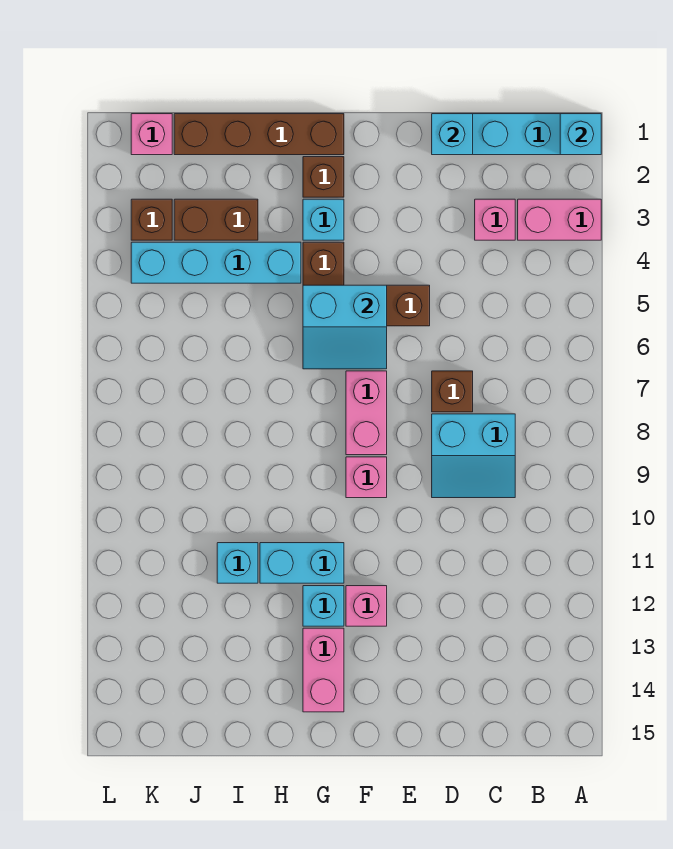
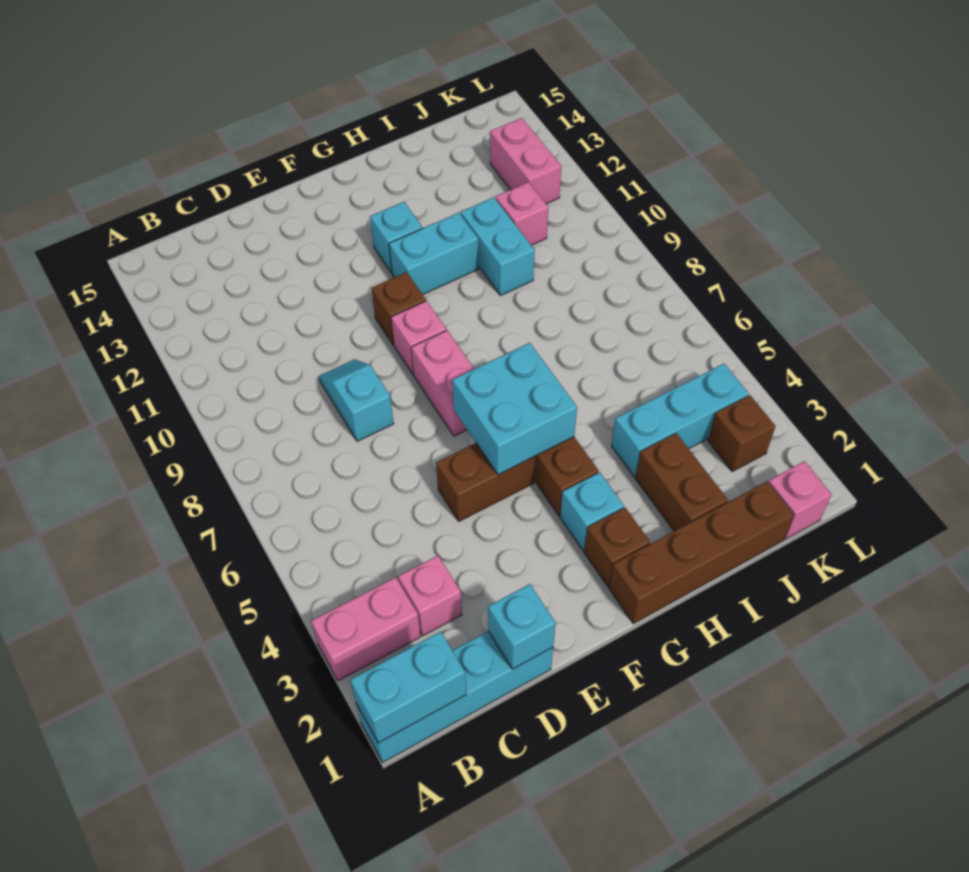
cyan 1x1 brick [560,114,601,155] -> cyan 1x2 brick [350,632,466,743]
cyan 2x2 slope [432,414,515,498] -> cyan 1x2 slope [319,359,394,441]
brown 1x1 brick [432,371,473,412] -> brown 1x1 brick moved to [371,272,426,345]
cyan 2x2 slope [303,285,387,369] -> cyan 2x2 brick [452,343,577,475]
pink 1x1 brick [346,586,387,626] -> pink 1x1 brick moved to [496,182,548,245]
pink 1x2 brick [303,628,344,712] -> pink 1x2 brick moved to [490,118,561,204]
cyan 1x4 brick [131,242,301,283] -> cyan 1x3 brick [611,364,749,477]
brown 1x2 brick [174,199,258,240] -> brown 1x2 brick turned to [635,433,728,531]
cyan 1x1 brick [217,543,258,583] -> cyan 1x2 brick [461,197,535,296]

